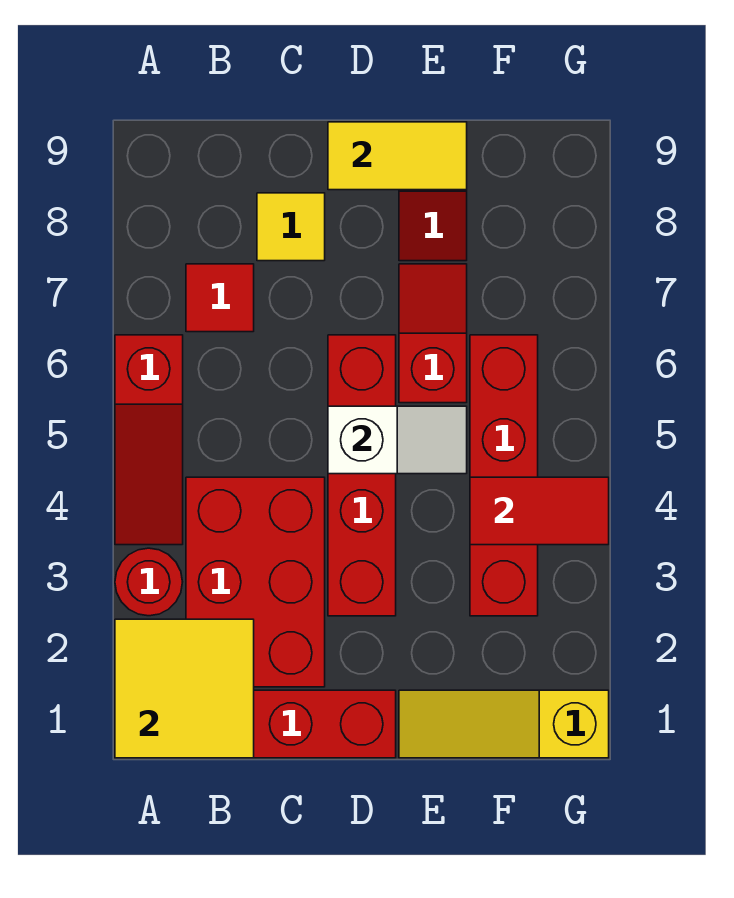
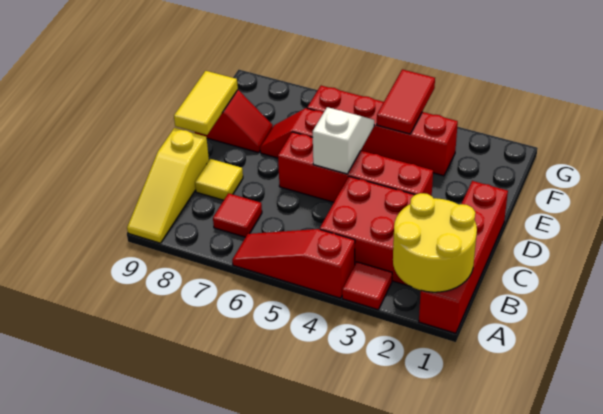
yellow 2x2 tile [115,619,254,758] -> yellow 2x2 round brick [393,193,477,292]
red 1x1 round brick [115,548,182,616] -> red 1x1 tile [342,262,392,310]
red 1x3 slope [115,335,183,545] -> red 1x3 slope turned to [232,229,355,298]
yellow 1x3 slope [399,690,609,758] -> yellow 1x3 slope moved to [127,128,209,243]

